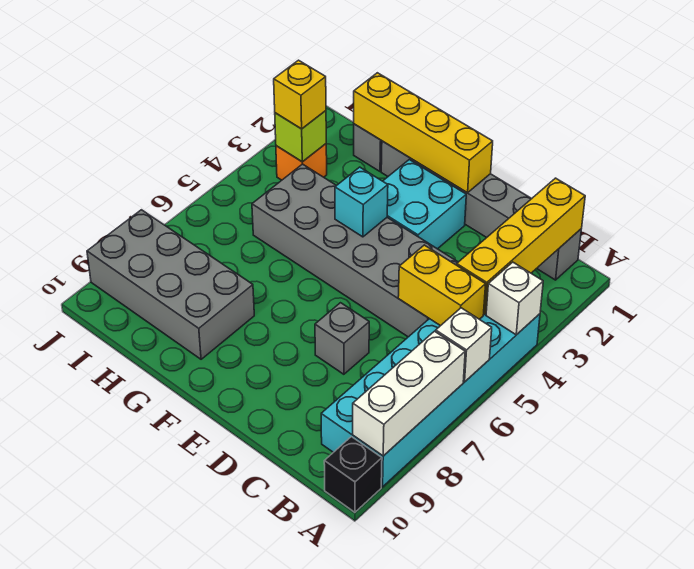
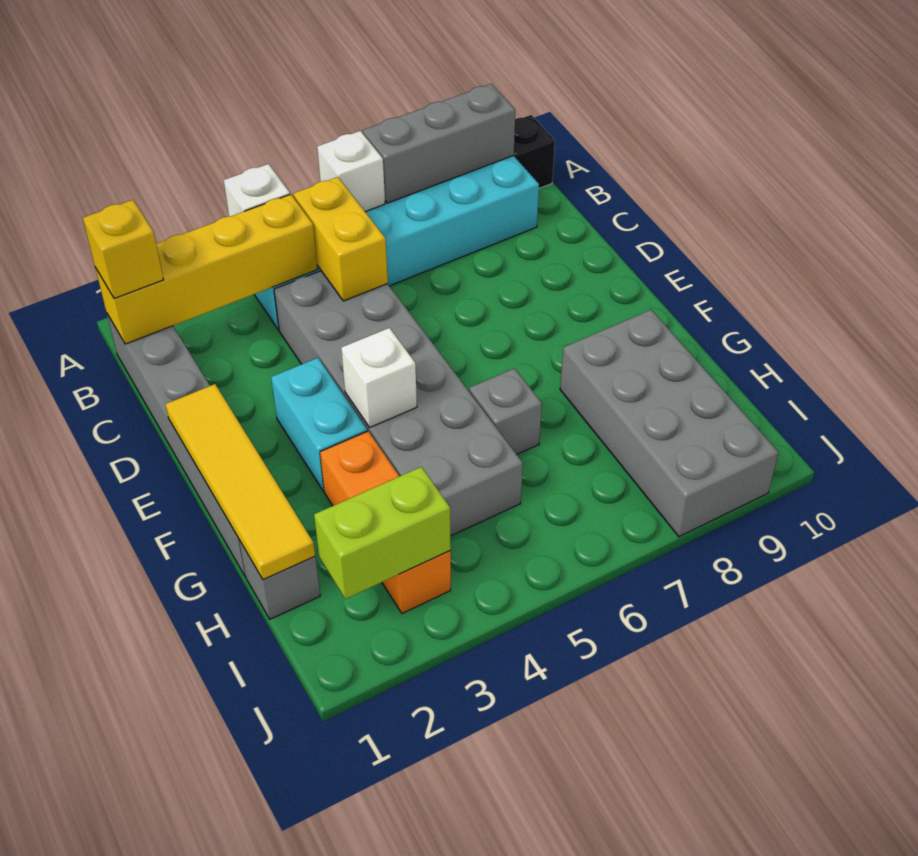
white 1x3 brick [353,331,465,456] -> grey 1x3 brick [363,84,515,203]
grey 1x1 brick [315,303,369,374] -> grey 1x1 brick moved to [469,368,542,454]
yellow 1x4 brick [354,73,493,193] -> yellow 1x4 tile [165,384,315,580]
cyan 2x2 brick [383,159,466,249] -> cyan 1x2 brick [271,358,367,491]
cyan 1x1 brick [335,167,388,237] -> white 1x1 brick [341,328,417,428]
orange 1x1 brick [276,144,327,180] -> orange 1x3 brick [320,431,451,613]
lime 1x1 brick [275,111,326,162] -> lime 1x2 brick [314,467,451,599]
yellow 1x1 brick [274,60,326,129] -> yellow 1x1 brick moved to [83,200,164,299]

